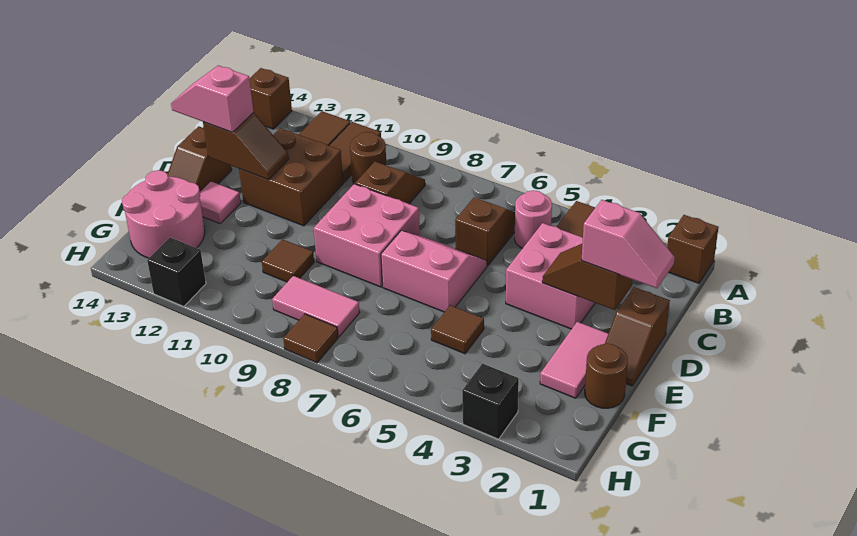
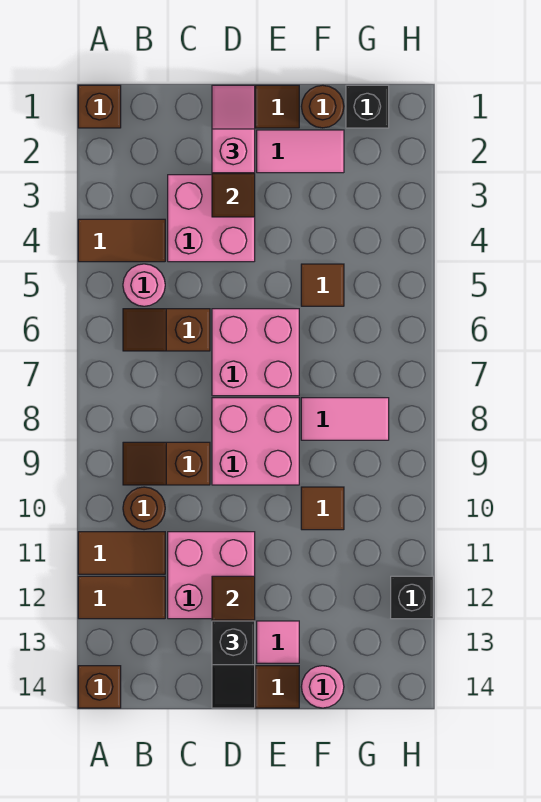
brown 2x2 brick [239,128,343,226] -> pink 2x2 brick [168,532,255,619]
pink 2x2 slope [381,231,487,312] -> pink 2x2 brick [212,309,299,396]
pink 1x2 slope [171,65,253,132] -> black 1x2 slope [212,621,255,708]
pink 2x2 round brick [122,170,205,258] -> pink 1x1 round brick [301,666,344,708]
pink 1x2 tile [272,276,360,337] -> pink 1x2 tile turned to [301,398,389,440]
black 1x1 brick [462,364,519,439] -> black 1x1 brick moved to [346,85,389,128]
brown 1x1 tile [283,314,338,363] -> none

